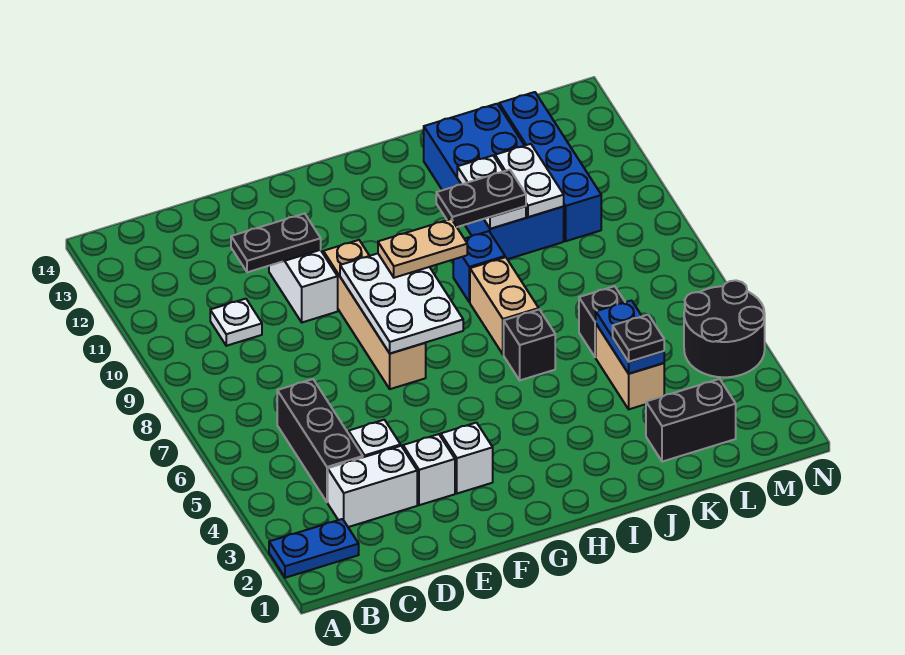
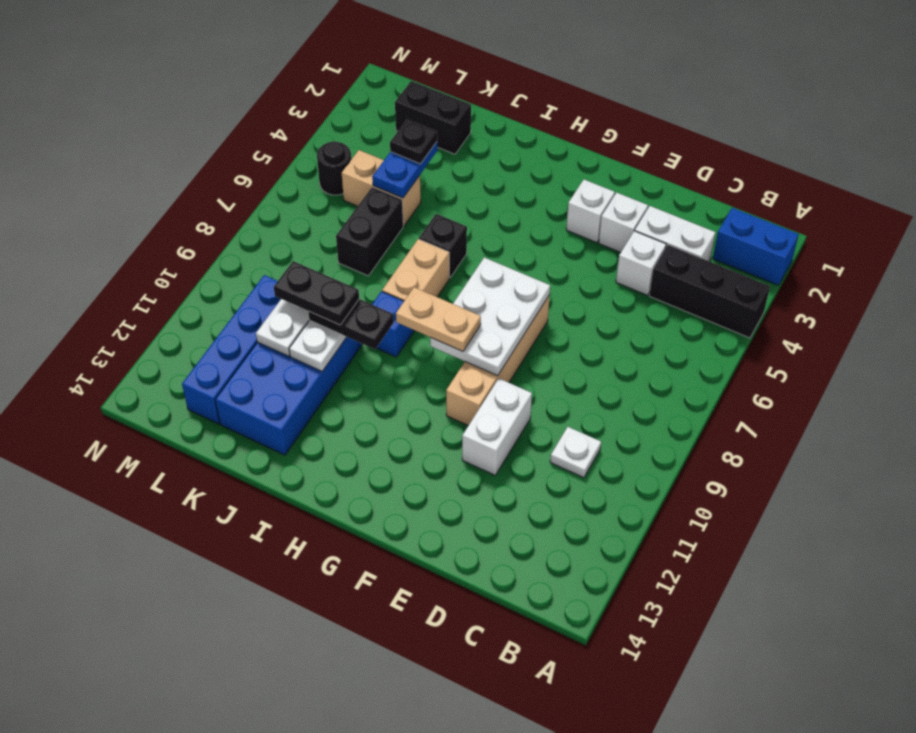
blue 1x2 plate [269,519,359,578] -> blue 1x2 brick [713,208,799,285]
black 1x3 brick [277,379,363,502] -> black 1x3 brick turned to [649,245,770,338]
black 1x2 plate [231,214,321,272] -> black 1x2 plate moved to [274,261,359,325]
tan 1x2 brick [596,324,664,409] -> tan 1x2 brick turned to [342,150,421,226]
black 1x1 brick [579,286,625,357] -> black 1x2 brick [336,187,403,276]
black 2x2 round brick [684,281,765,377] -> black 1x1 round brick [317,141,351,195]

